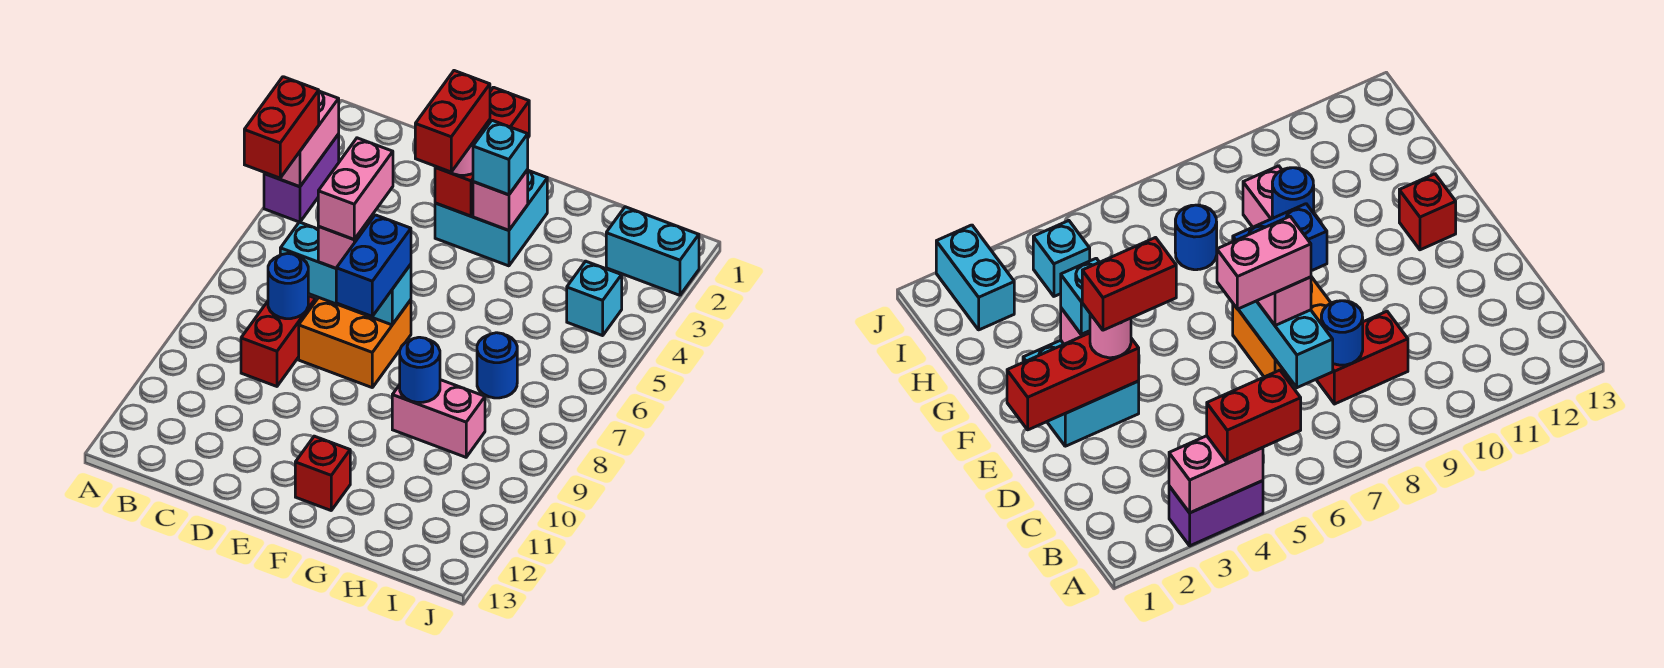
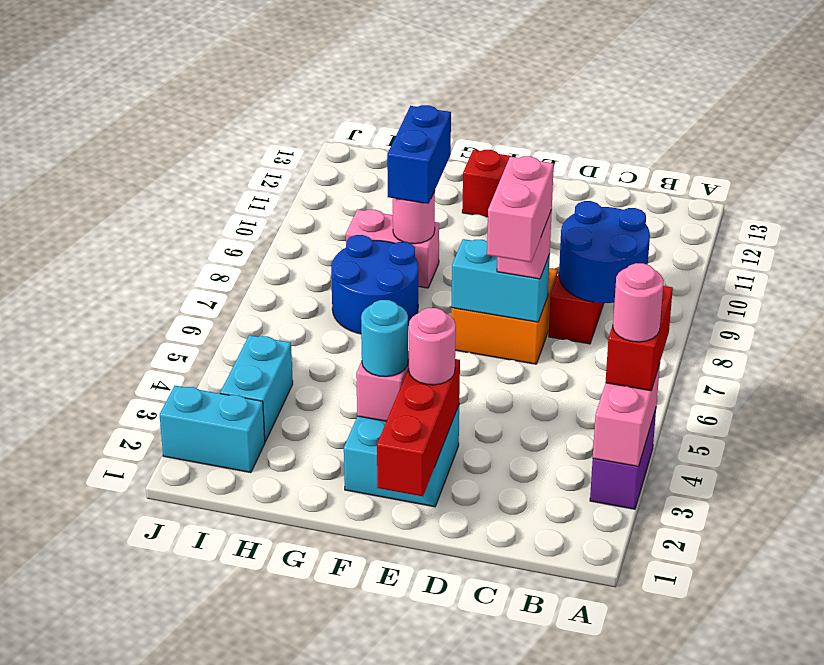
none -> pink 1x1 round brick [613,263,664,342]
cyan 1x3 brick [280,222,411,325] -> cyan 1x2 brick [451,239,550,322]
blue 1x1 round brick [268,253,308,319] -> blue 2x2 round brick [559,201,650,303]
red 1x2 brick [415,71,490,172] -> none
blue 1x2 brick [336,215,411,316] -> blue 1x2 brick moved to [387,105,451,204]
cyan 1x1 brick [473,120,528,195] -> cyan 1x1 round brick [361,300,408,377]
blue 1x1 round brick [400,337,440,402] -> pink 1x1 round brick [393,191,435,244]
blue 1x1 round brick [477,333,517,398] -> blue 2x2 round brick [331,235,418,334]
cyan 1x1 brick [567,261,622,336] -> cyan 1x2 brick [220,335,293,442]

